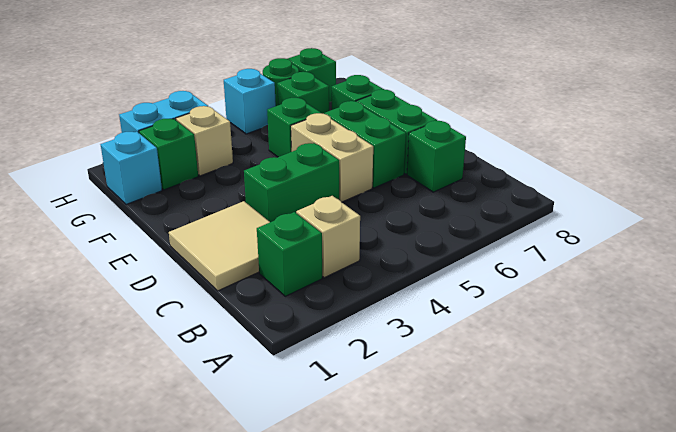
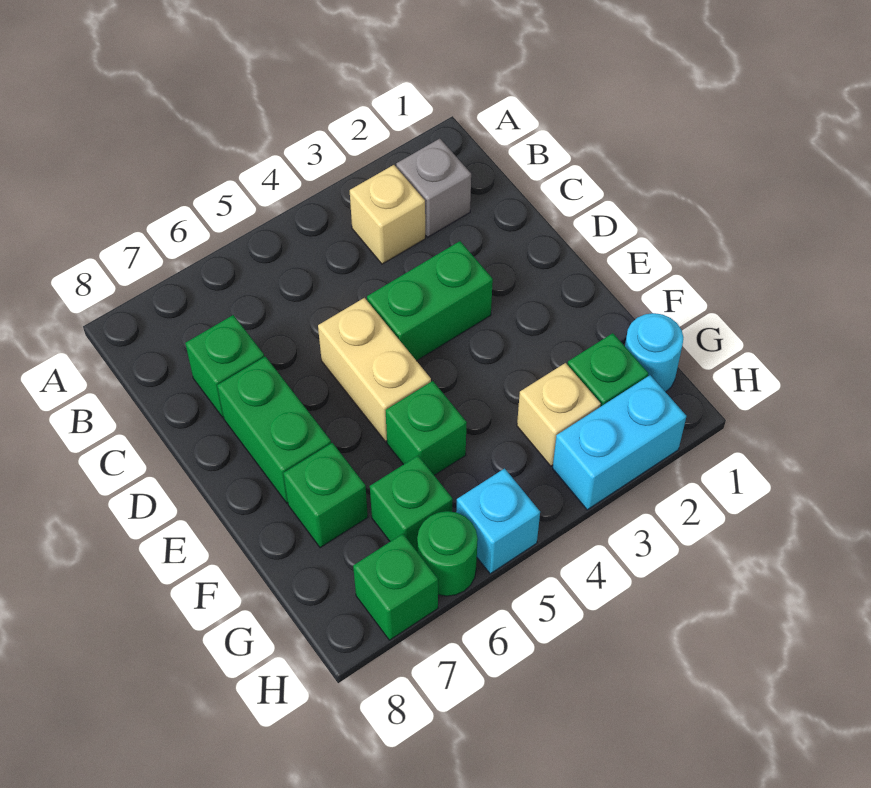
green 1x1 brick [257,212,322,296] -> grey 1x1 brick [396,139,471,237]
tan 2x2 tile [169,201,270,291] -> none
green 1x2 brick [324,101,406,188] -> none
cyan 1x1 brick [101,132,162,205] -> cyan 1x1 round brick [625,313,683,392]

